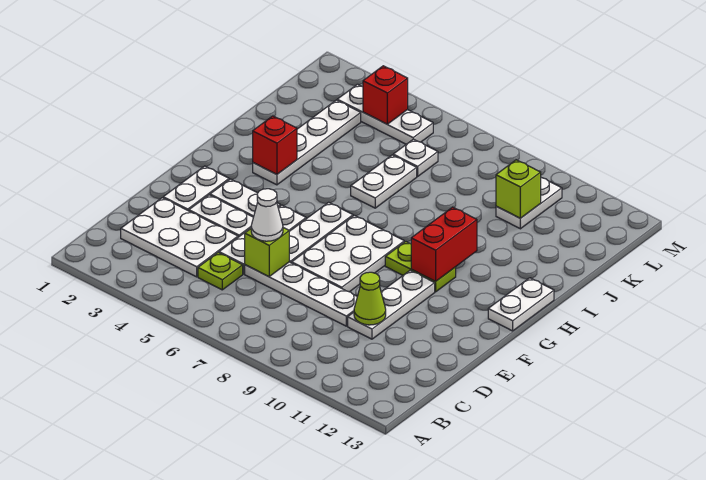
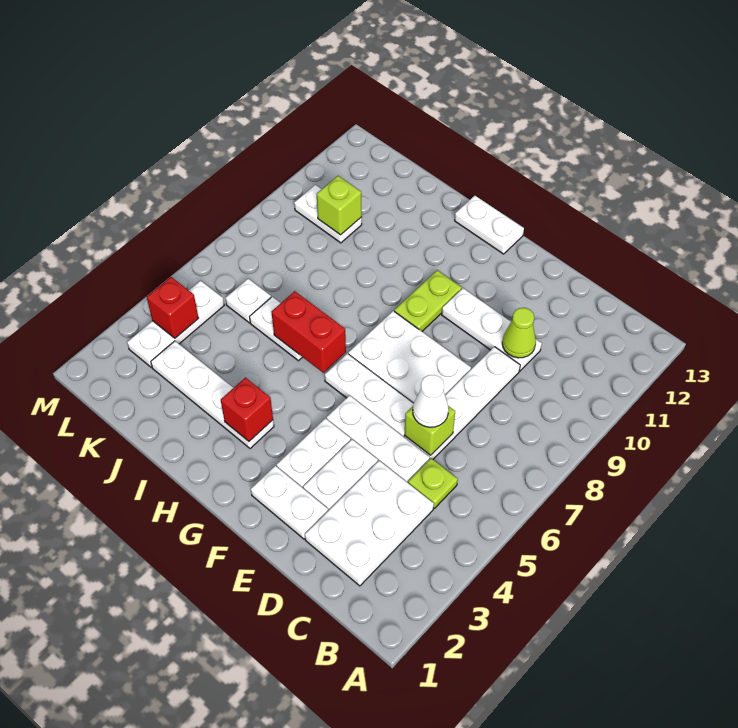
red 1x2 brick [411,207,477,281] -> red 1x2 brick moved to [272,291,346,373]

